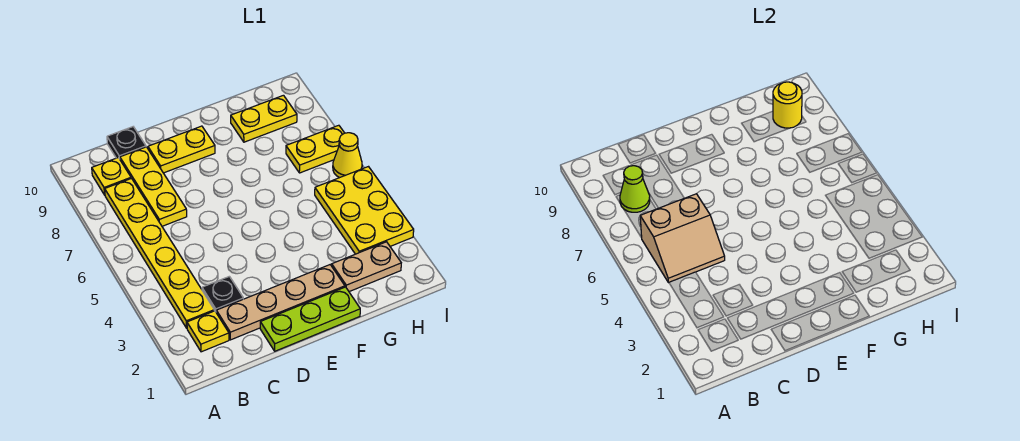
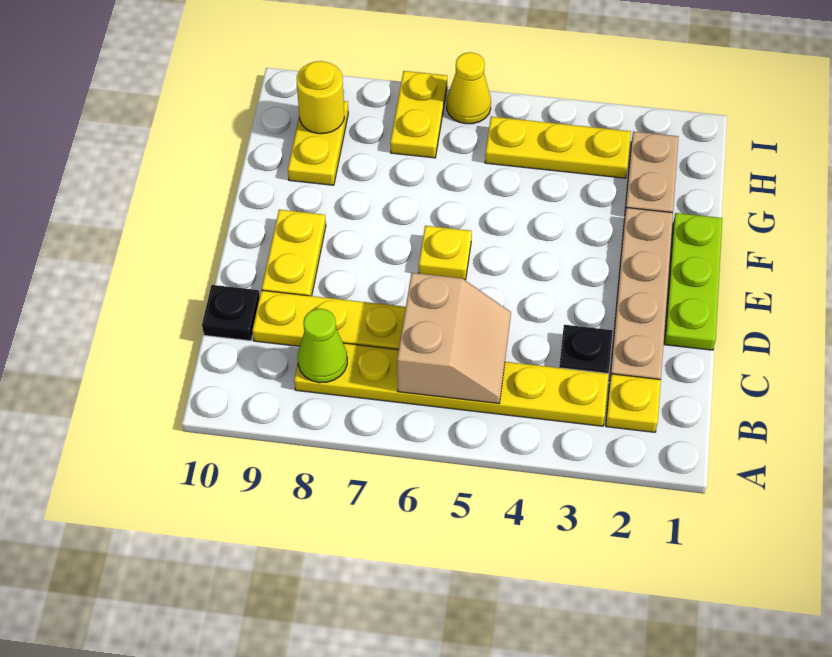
yellow 1x1 plate [92,158,131,195] -> yellow 1x1 plate moved to [419,226,472,280]
yellow 2x3 plate [315,167,414,254] -> yellow 1x3 plate [485,117,631,178]

